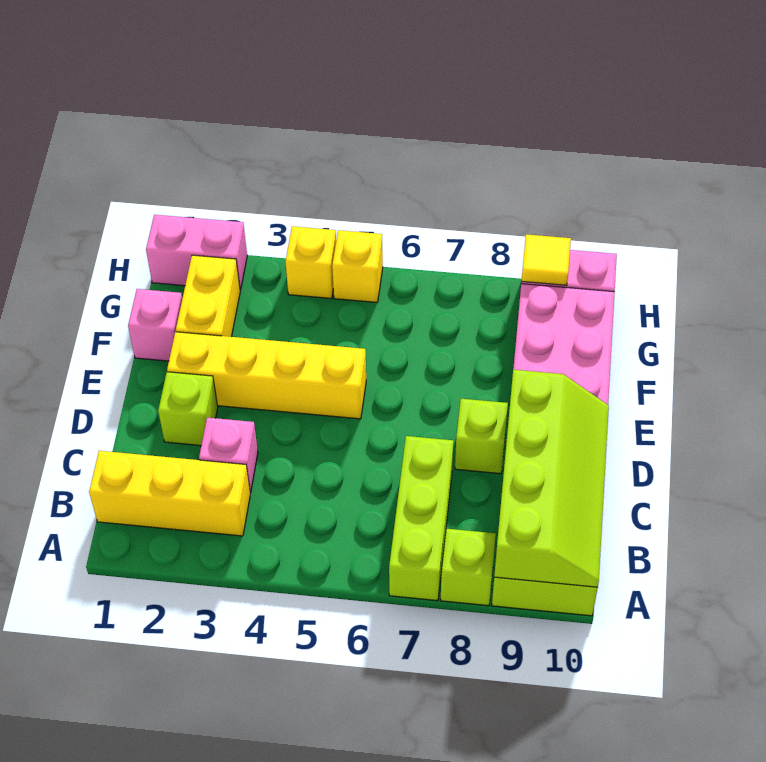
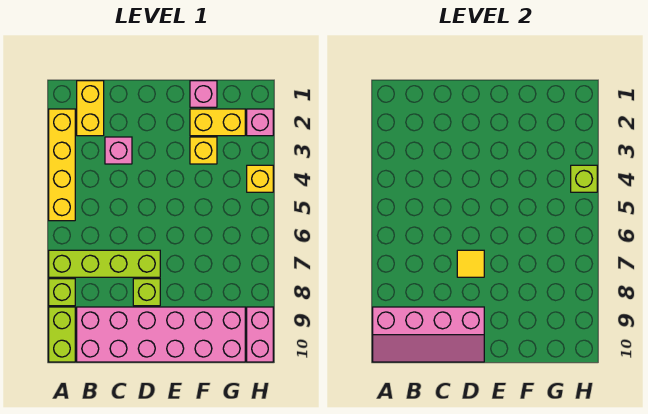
lime 1x3 brick [389,436,454,601] -> lime 1x4 brick [49,250,160,277]
lime 2x4 slope [494,370,609,587] -> pink 2x4 slope [373,307,484,362]
yellow 1x3 brick [89,451,250,536] -> yellow 1x2 brick [77,81,104,136]
lime 1x1 brick [158,372,218,446] -> lime 1x1 brick moved to [571,165,597,192]
yellow 1x4 brick [167,332,366,419] -> yellow 1x4 brick moved to [49,109,75,221]
pink 1x2 brick [146,215,247,290] -> pink 1x1 brick [247,109,273,136]
yellow 1x1 brick [332,230,383,302] -> yellow 1x1 brick moved to [190,137,217,164]
yellow 1x1 tile [522,234,571,285] -> yellow 1x1 tile moved to [457,250,484,277]

